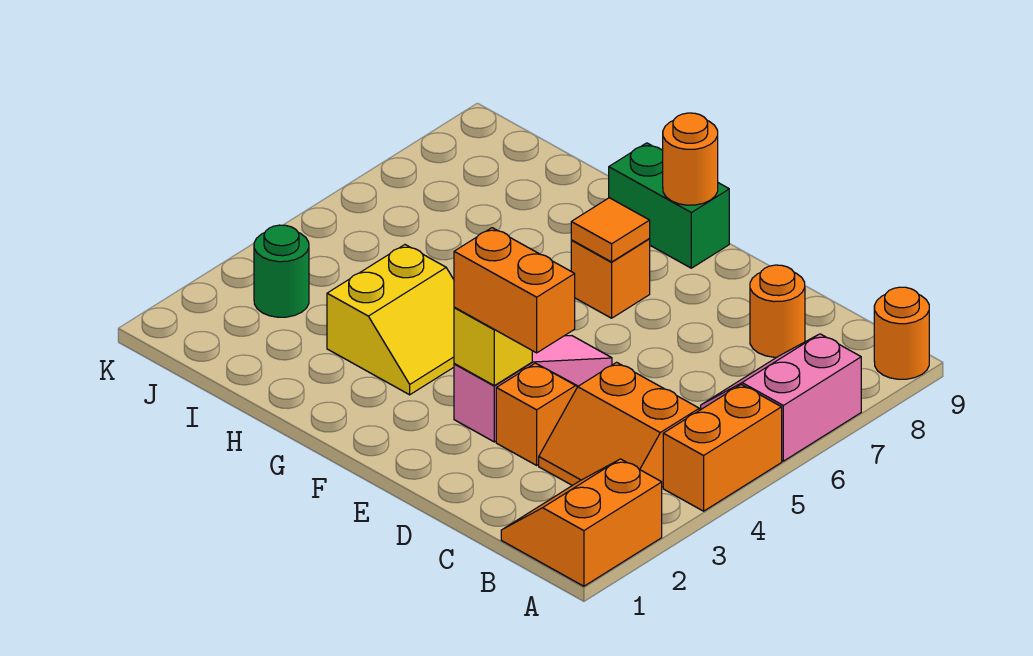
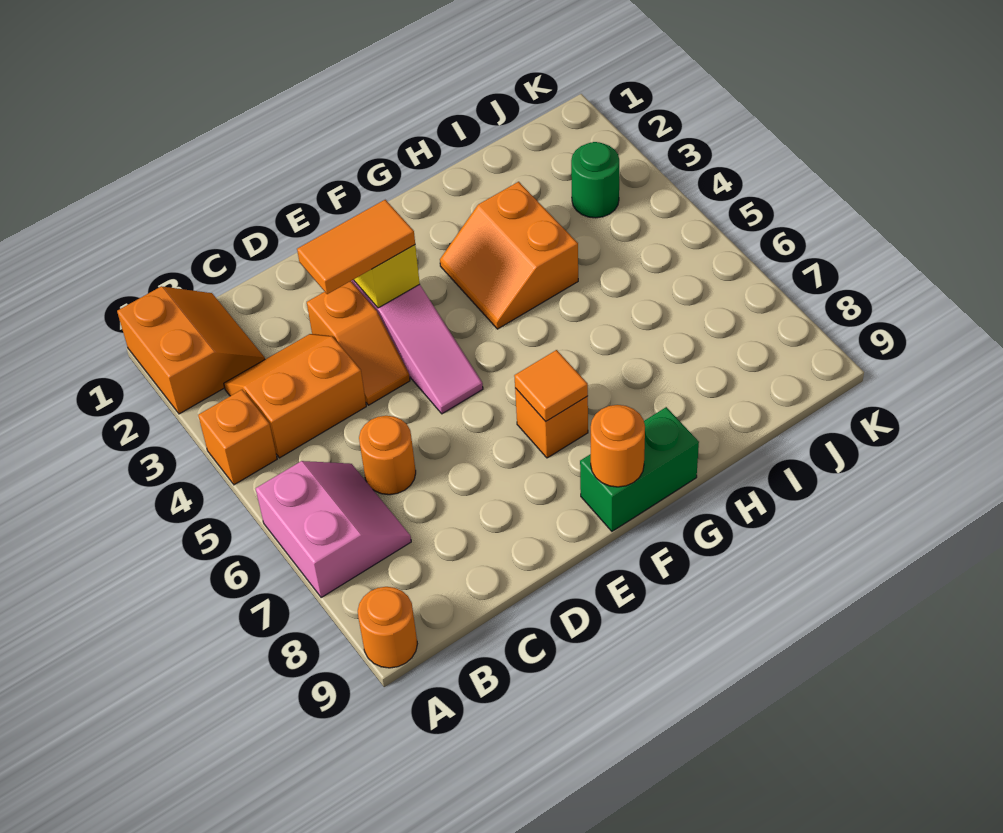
orange 1x2 brick [663,385,782,511] -> orange 1x1 brick [198,390,277,485]
orange 1x1 round brick [750,265,805,357] -> orange 1x1 round brick moved to [359,416,416,495]
orange 1x2 brick [454,228,575,353] -> orange 1x2 tile [297,200,415,294]
yellow 2x2 slope [327,245,454,395] -> orange 2x2 slope [440,182,578,329]

